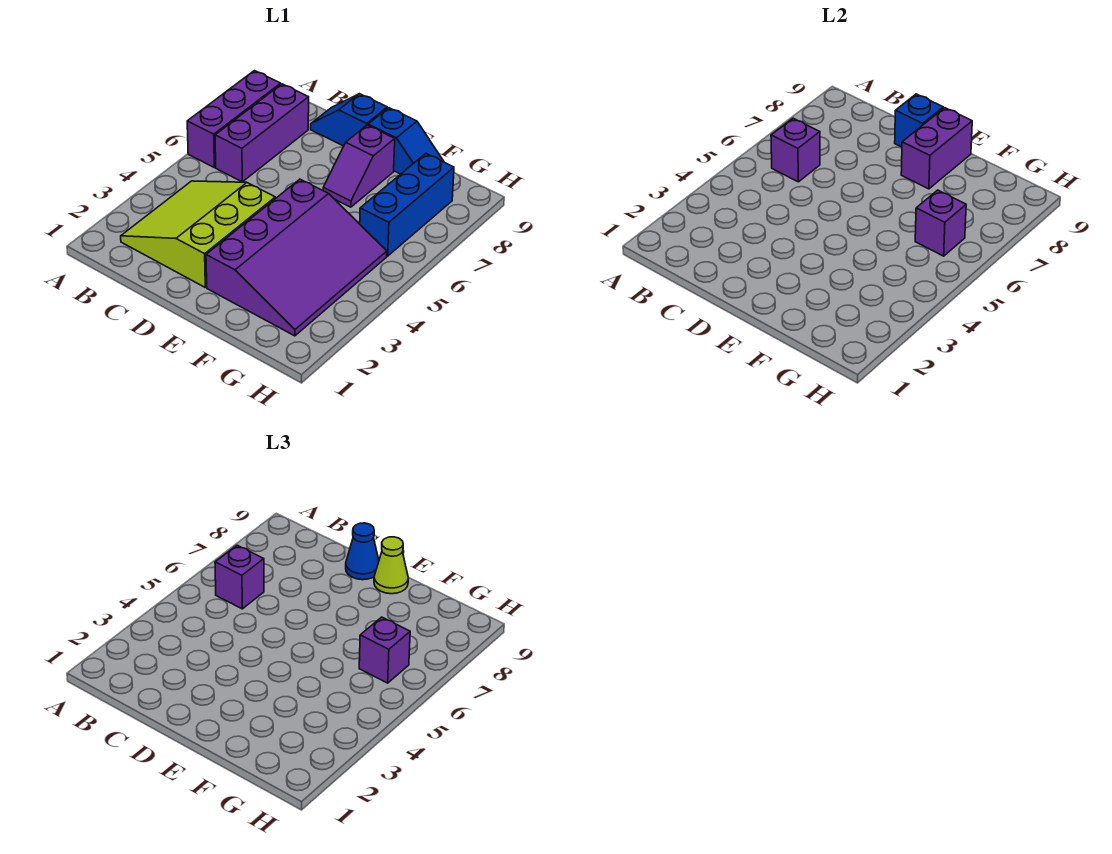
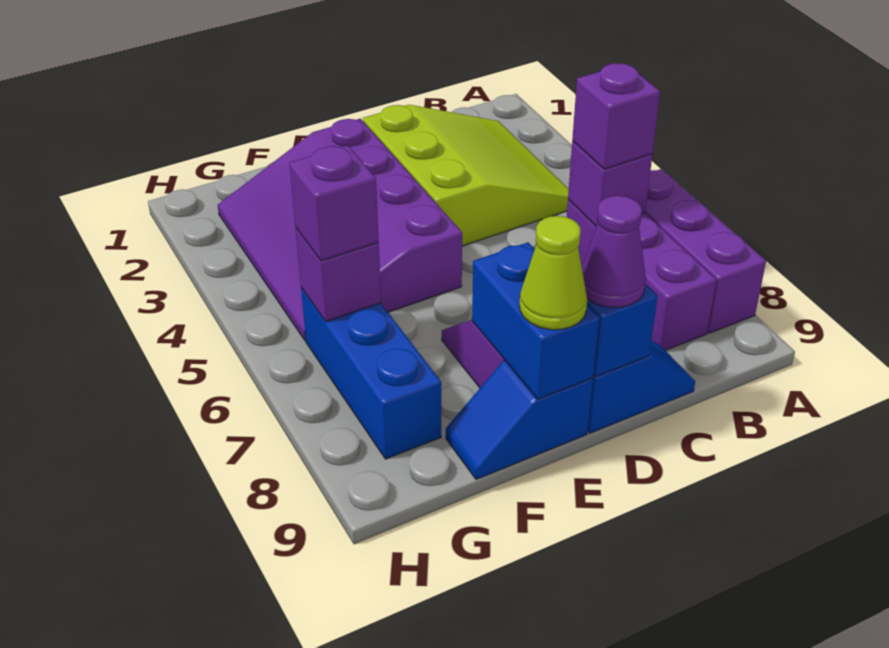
blue 1x1 cone [346,523,379,580] -> purple 1x1 cone [582,196,646,308]
purple 1x2 brick [901,108,972,189] -> blue 1x2 brick [472,242,599,399]

